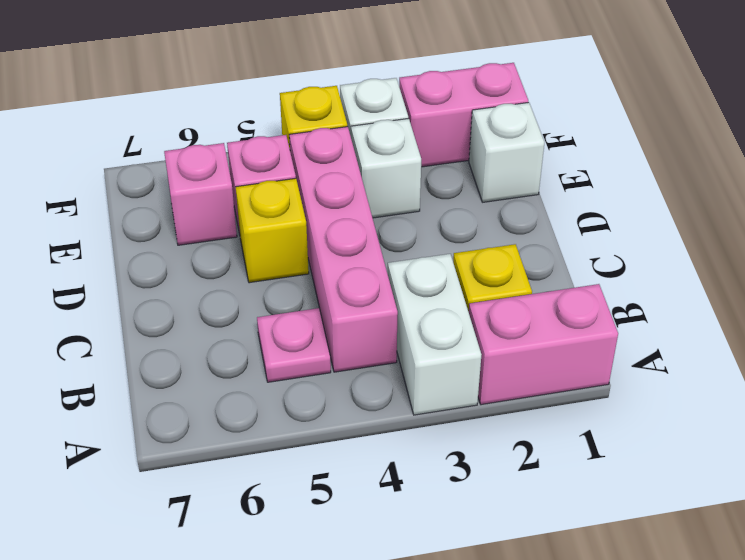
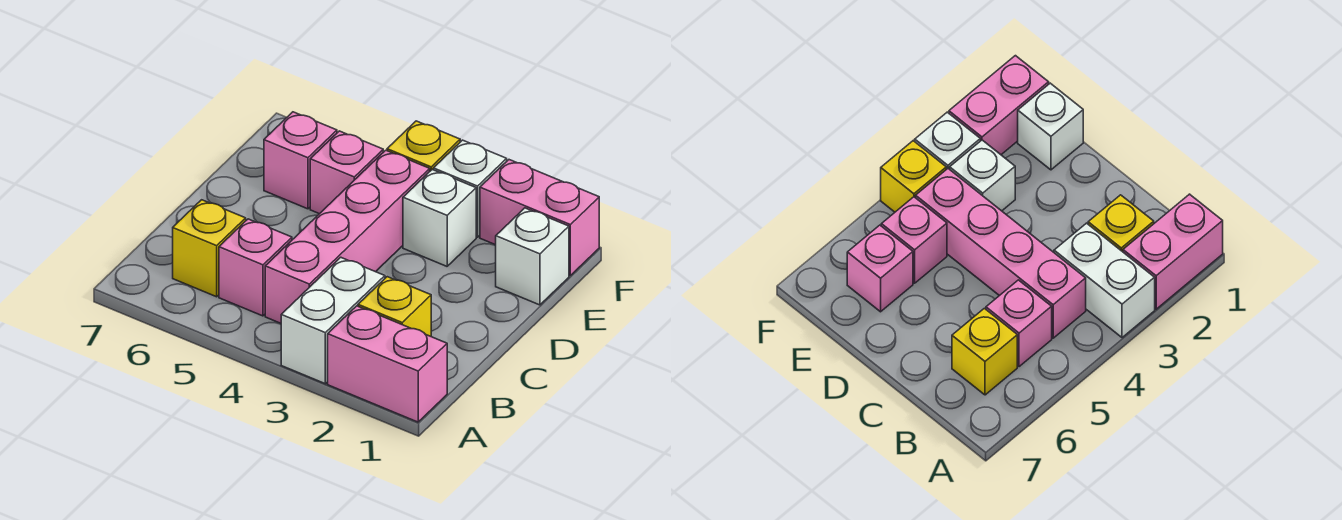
pink 1x1 plate [257,308,331,382] -> pink 1x1 brick [219,219,292,316]
yellow 1x1 brick [236,178,309,283] -> yellow 1x1 brick moved to [173,200,246,297]

